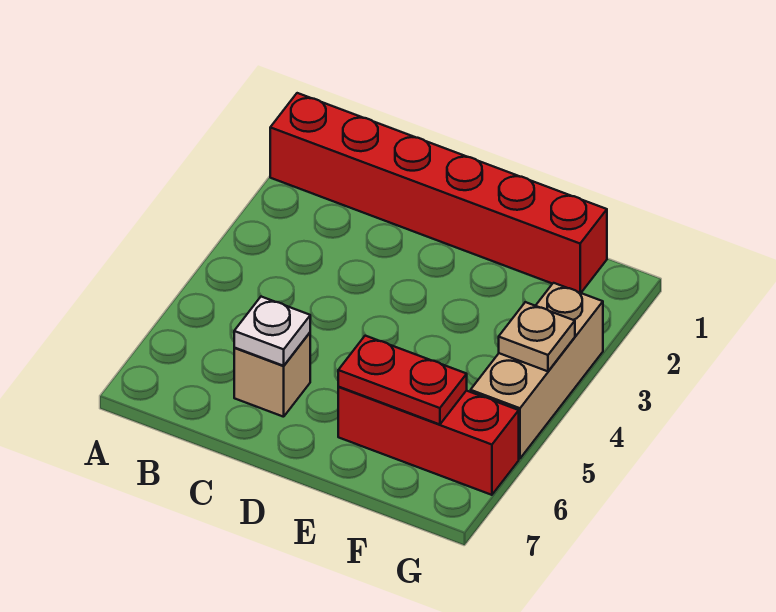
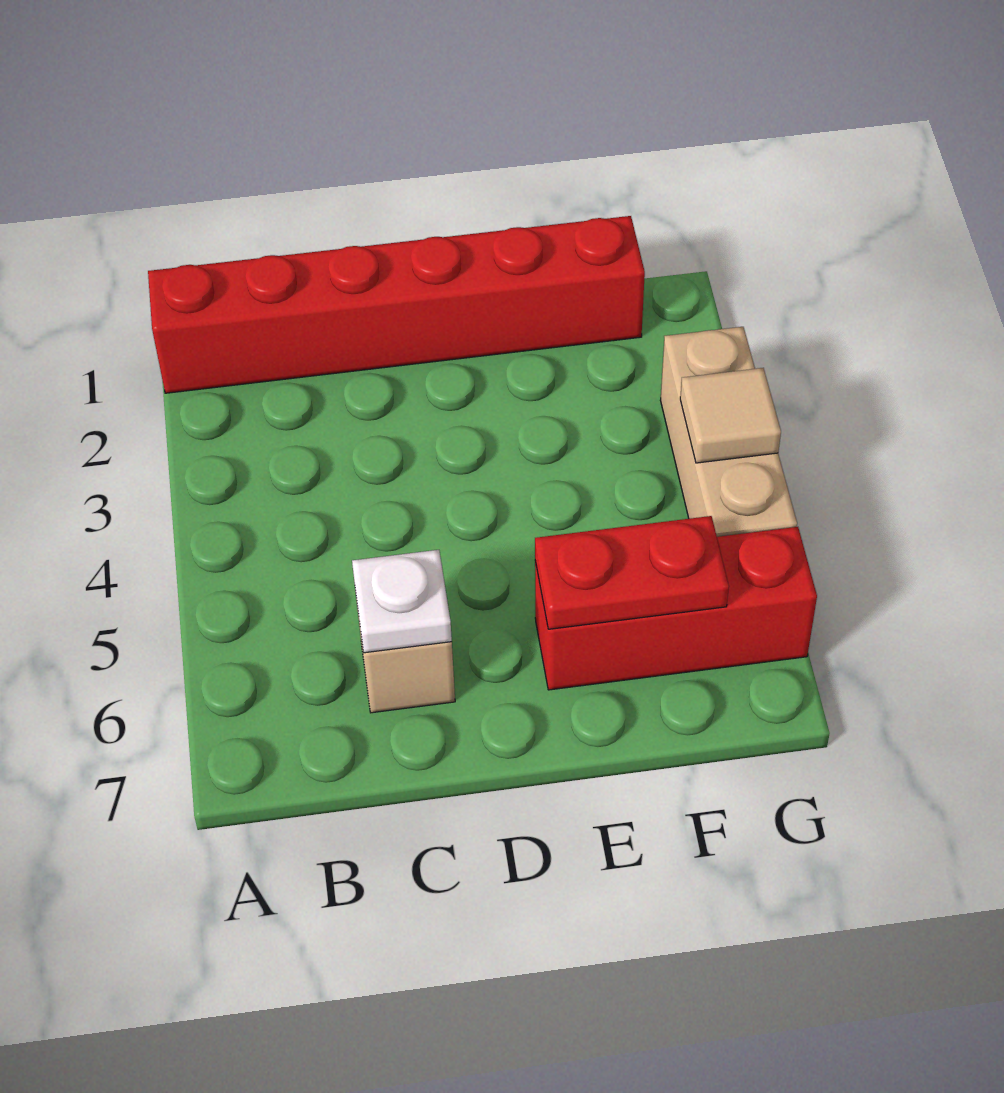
tan 1x1 plate [499,302,575,371] -> tan 1x1 tile [680,368,781,463]

